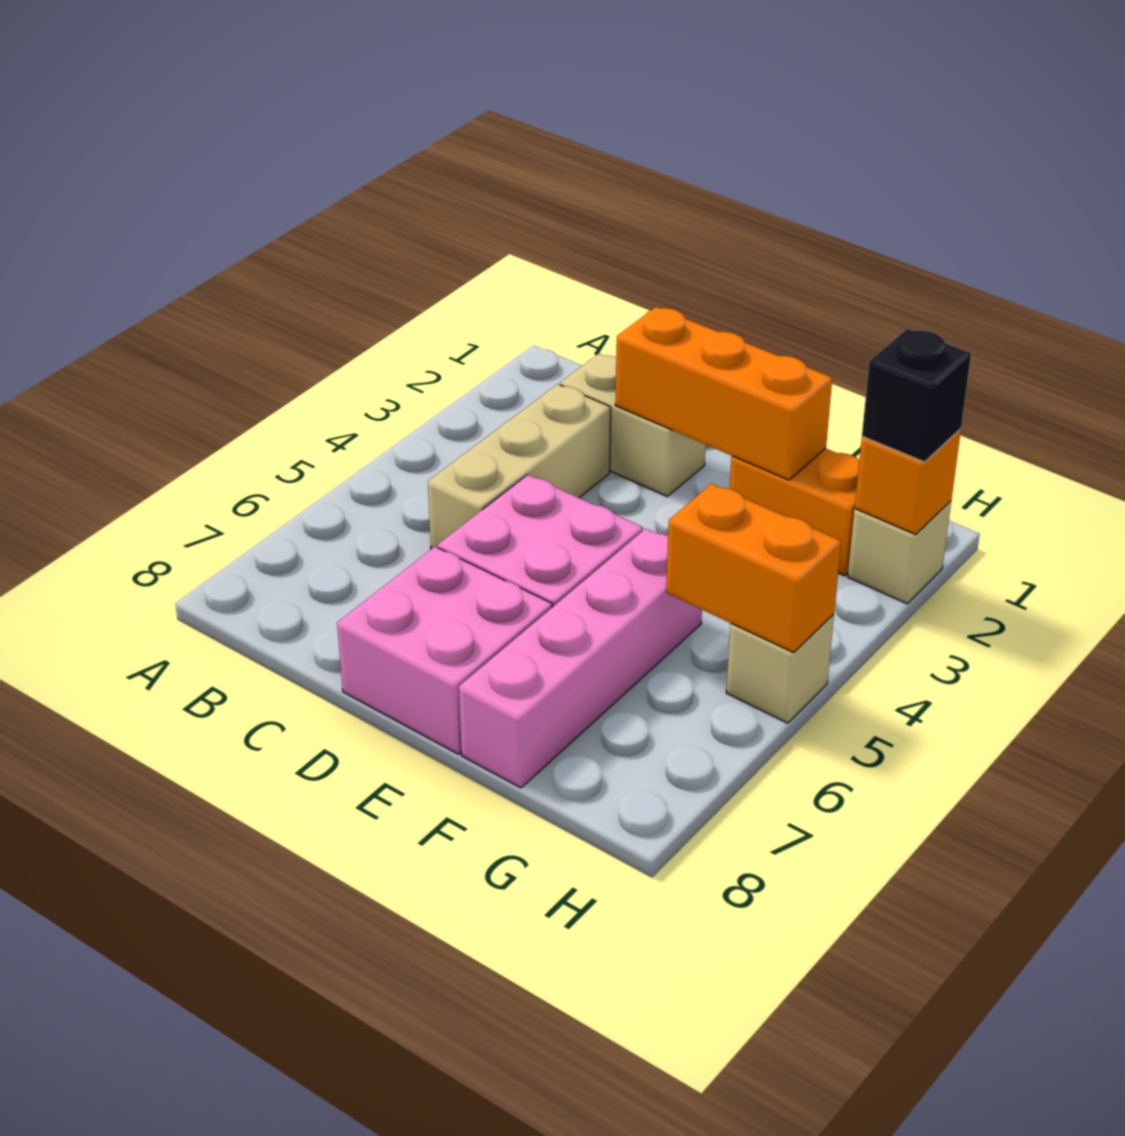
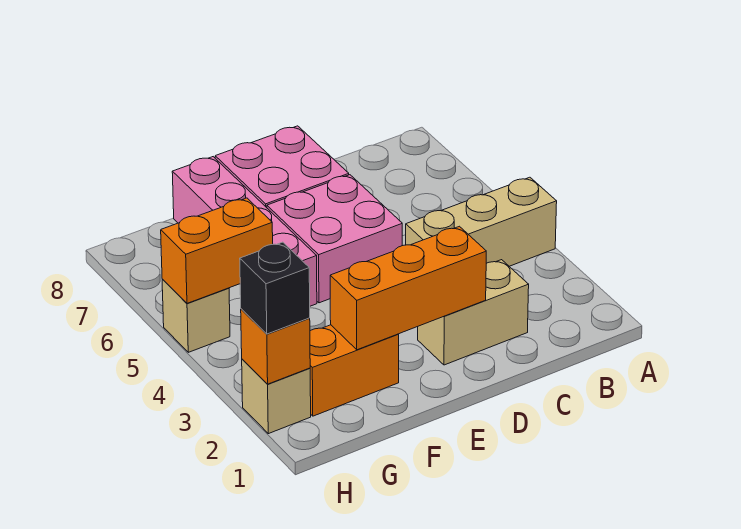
tan 1x3 brick [428,384,611,549] -> tan 1x3 brick turned to [406,177,557,266]

